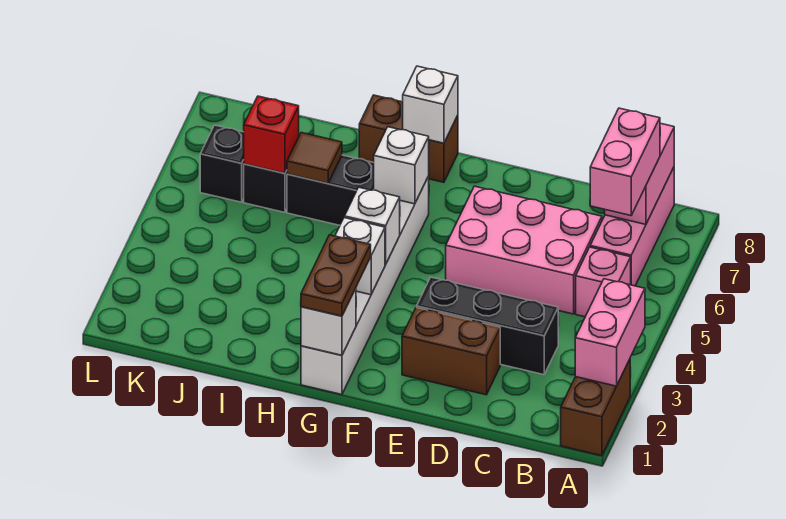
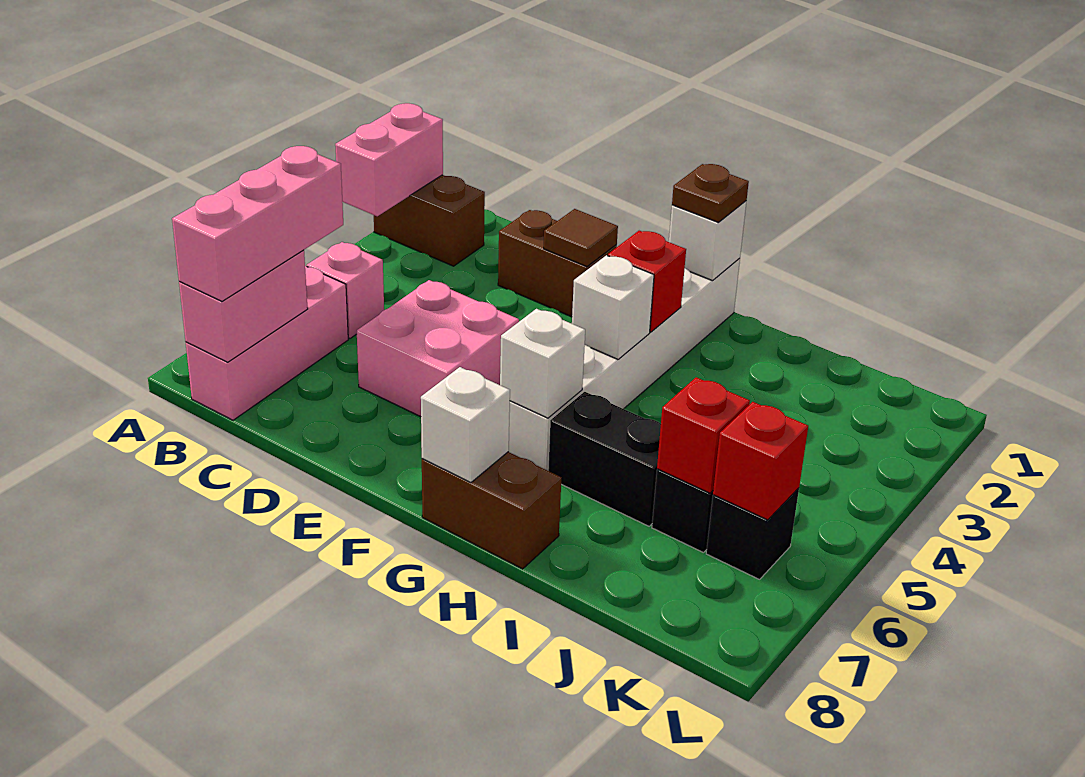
brown 1x2 brick [561,359,630,456] -> brown 1x2 brick turned to [374,175,485,266]
pink 1x2 brick [590,108,660,215] -> pink 1x3 brick [172,146,343,301]
black 1x3 brick [417,277,558,375] -> none
pink 2x3 brick [446,186,602,314] -> pink 2x2 brick [357,280,519,417]
brown 1x2 plate [301,235,371,316] -> brown 1x1 plate [672,164,749,223]
white 1x1 brick [335,218,385,295] -> red 1x1 brick [608,231,686,332]
brown 1x1 tile [287,133,342,183] -> brown 1x1 tile moved to [544,209,618,267]
none -> red 1x1 brick [713,402,808,520]

